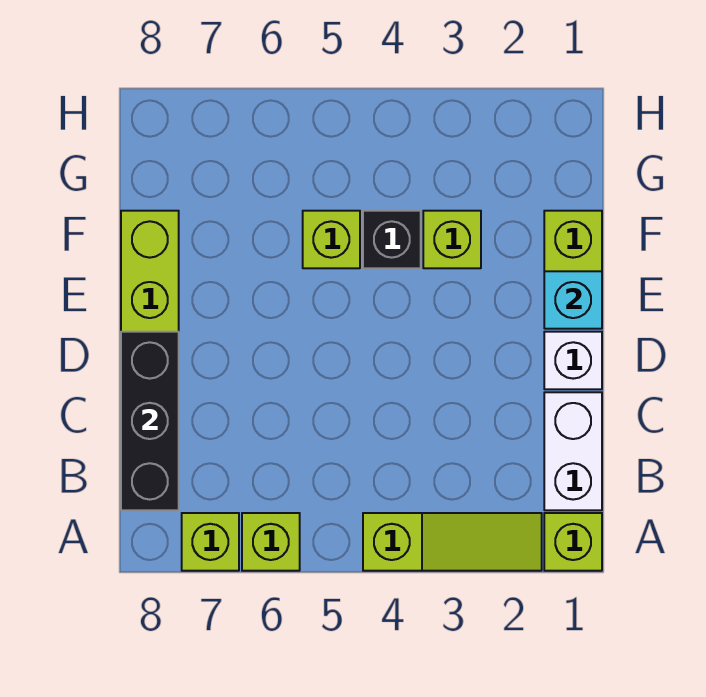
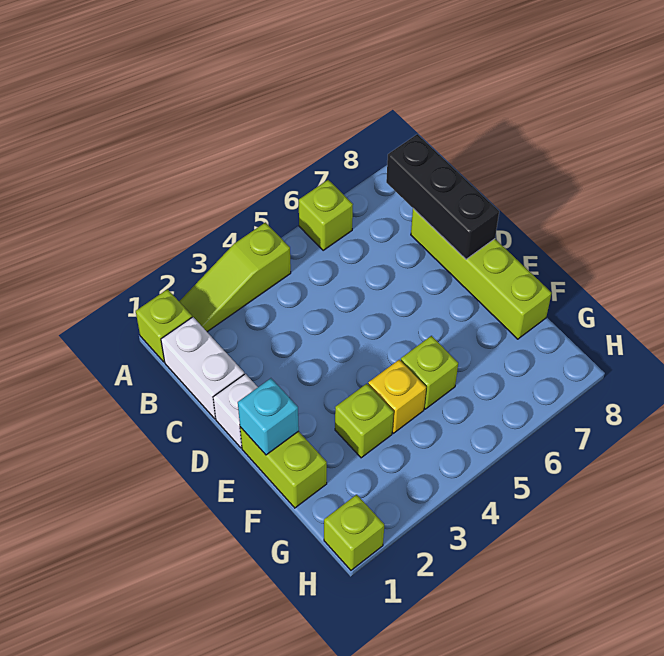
lime 1x1 brick [182,513,239,571] -> lime 1x1 brick moved to [324,495,384,570]
black 1x1 brick [363,211,421,268] -> yellow 1x1 brick [368,360,426,433]

